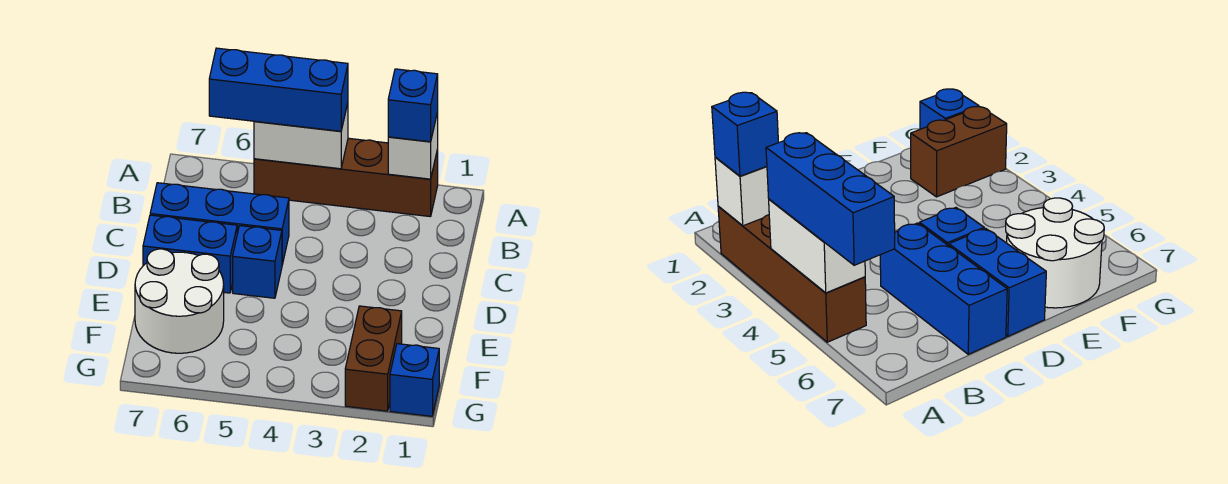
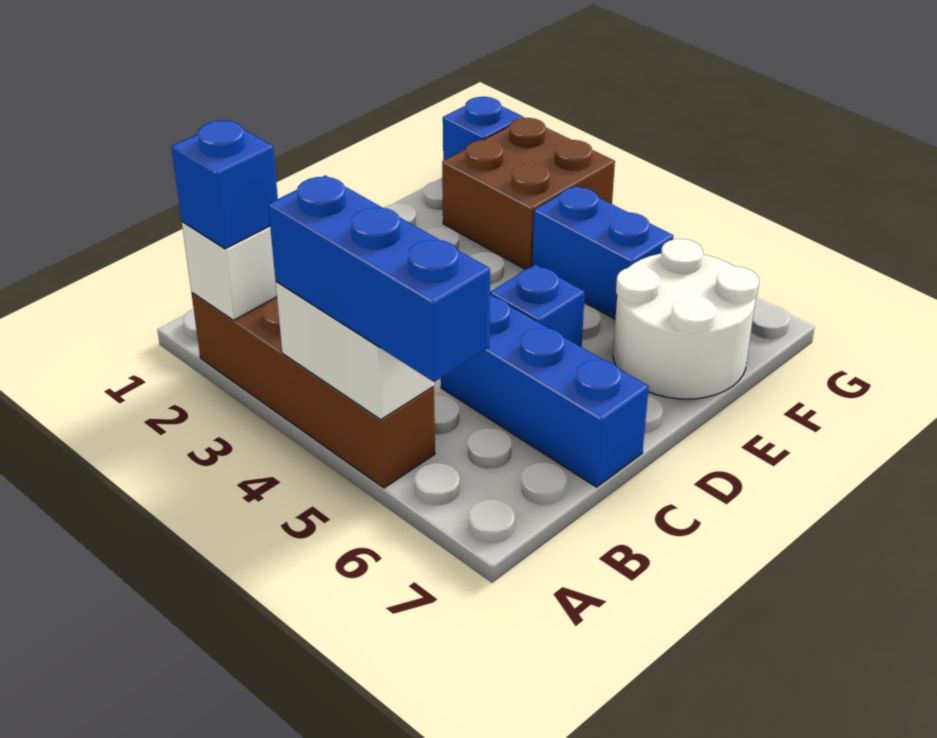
blue 1x2 brick [143,215,237,293] -> blue 1x2 brick moved to [532,186,673,319]
brown 1x2 brick [345,306,402,411] -> brown 2x2 brick [442,118,615,269]

